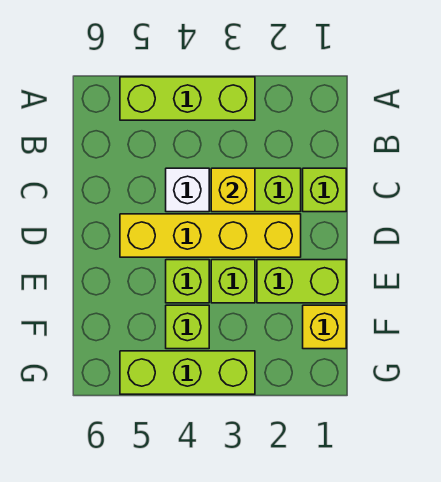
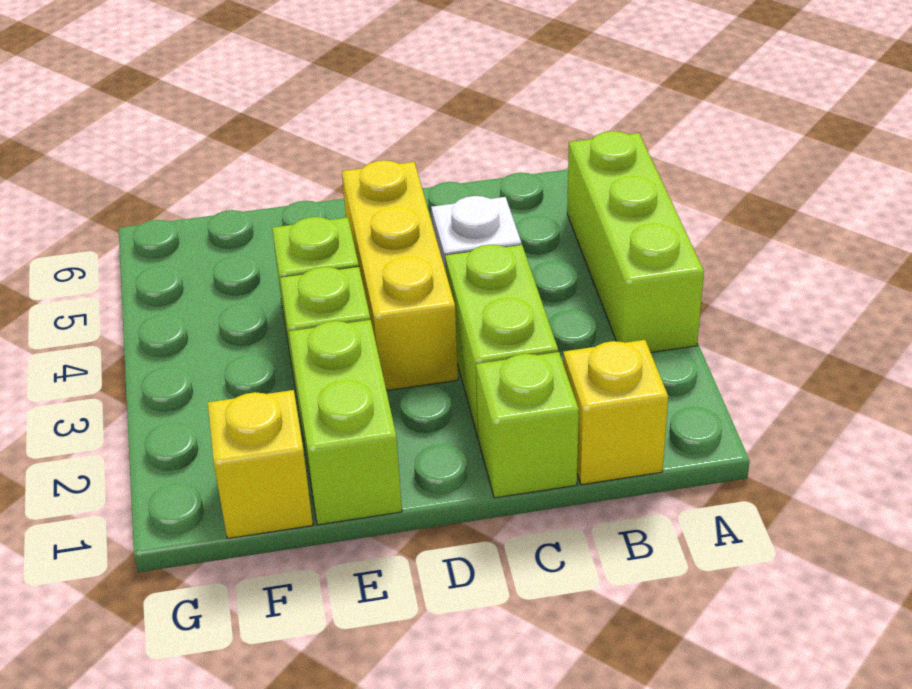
yellow 1x1 brick [211,168,255,212] -> yellow 1x1 brick moved to [563,340,668,485]
yellow 1x4 brick [120,214,301,257] -> yellow 1x3 brick [342,160,458,391]
lime 1x1 brick [166,305,209,349] -> none
lime 1x3 brick [120,351,255,394] -> none

